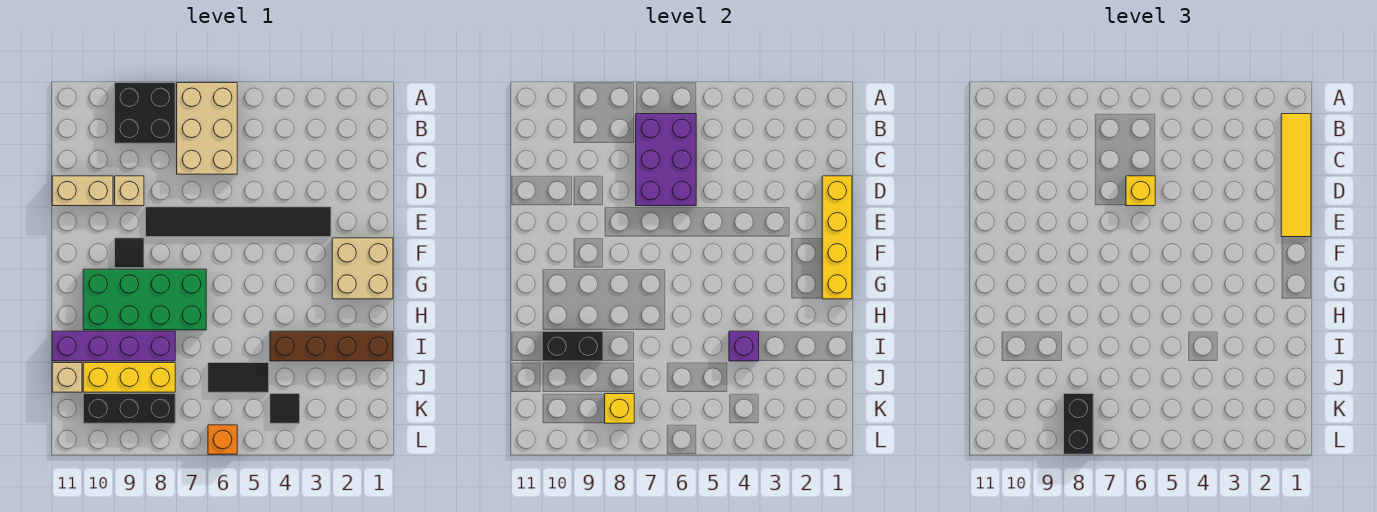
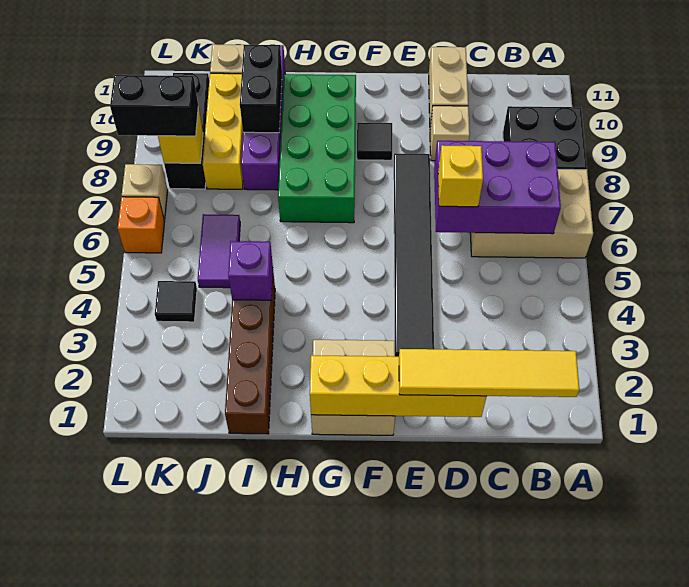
black 1x2 tile [208,363,269,392] -> purple 1x2 tile [198,214,240,288]
none -> tan 1x1 brick [122,164,168,220]

